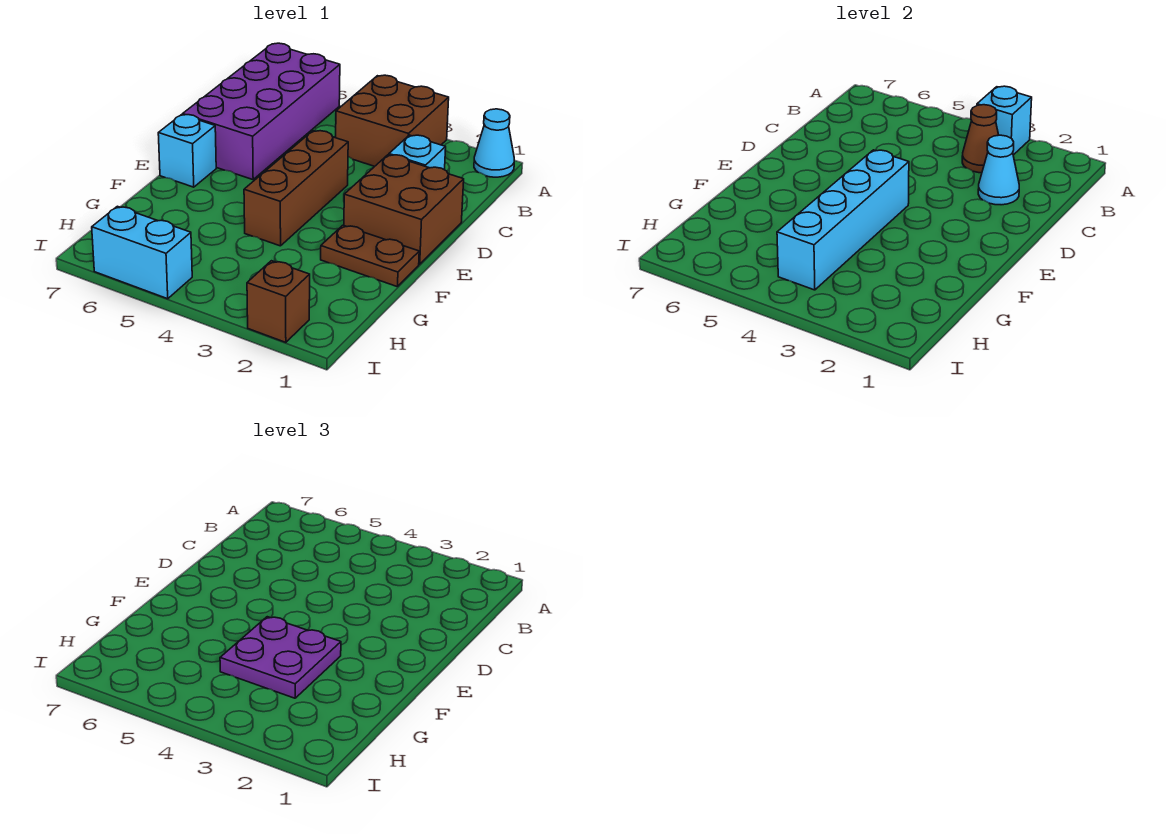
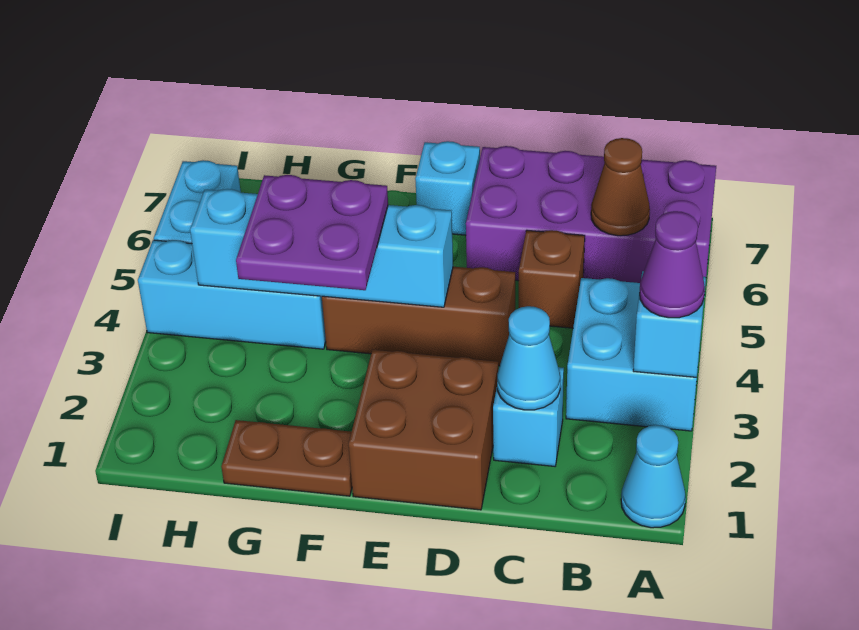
brown 2x2 brick [336,75,449,166] -> cyan 2x2 brick [566,278,705,431]
none -> purple 1x1 cone [639,211,705,318]
brown 1x1 cone [962,105,998,173] -> brown 1x1 cone moved to [591,138,650,236]
brown 1x2 plate [321,225,419,287] -> brown 1x2 plate turned to [221,420,352,496]
none -> cyan 1x3 brick [138,240,326,349]
brown 1x1 brick [247,261,310,342] -> brown 1x1 brick moved to [519,230,585,328]

